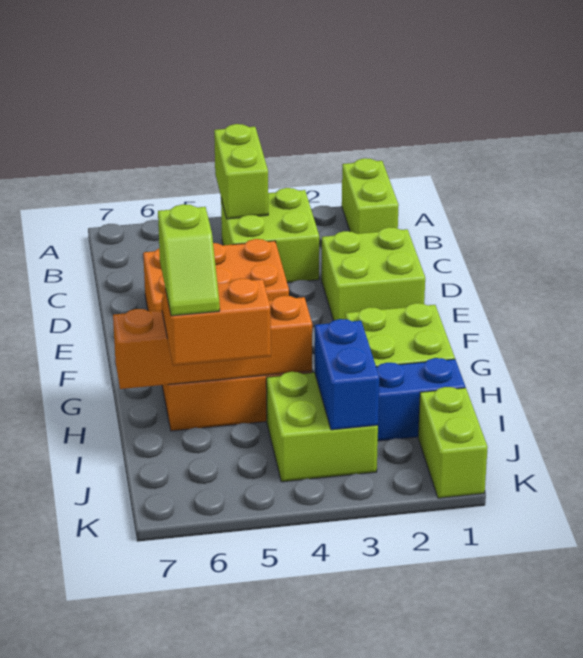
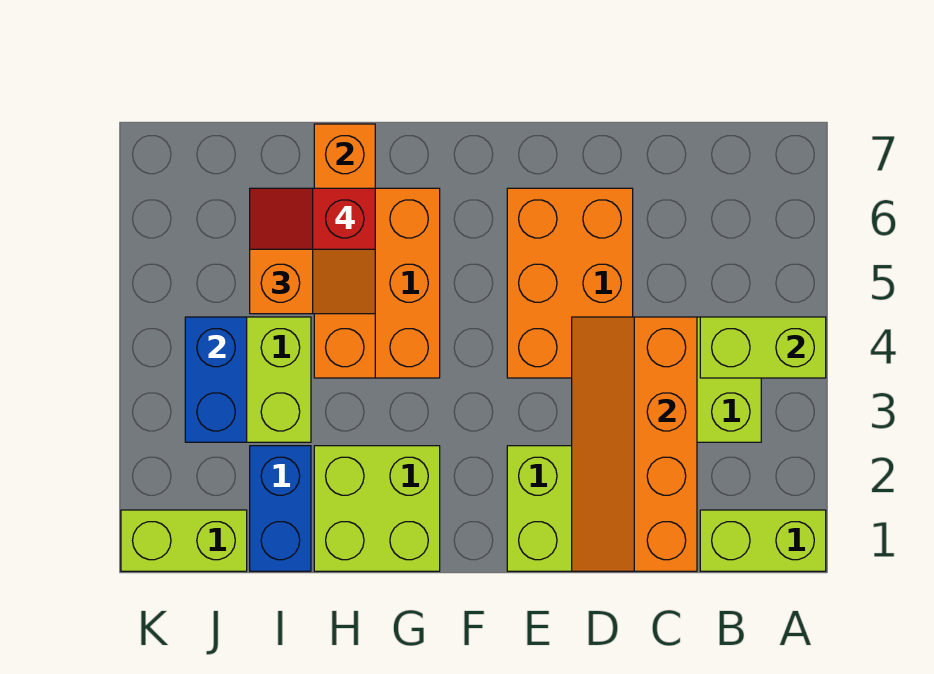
none -> orange 2x4 slope [572,317,697,571]
lime 1x2 slope [158,204,220,316] -> red 1x2 slope [250,188,375,249]
blue 1x2 brick [315,319,379,430] -> blue 1x2 brick turned to [185,317,247,442]

